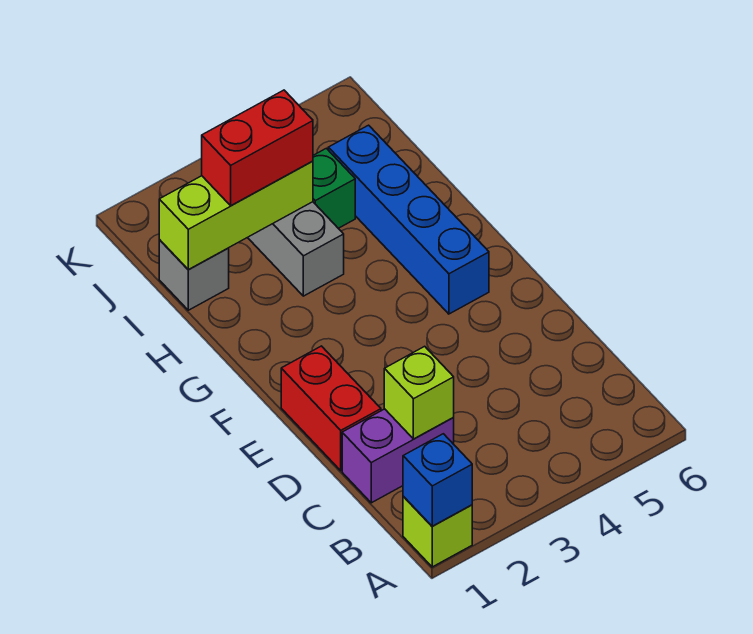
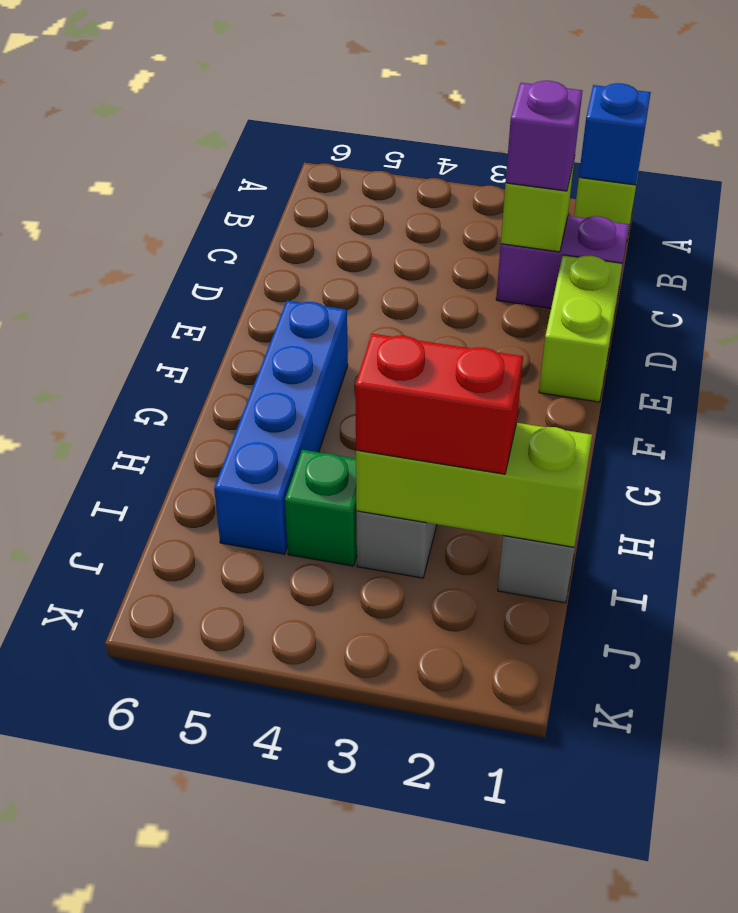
none -> purple 1x1 brick [506,81,582,191]
red 1x2 brick [281,346,381,471] -> lime 1x2 brick [539,255,622,402]

